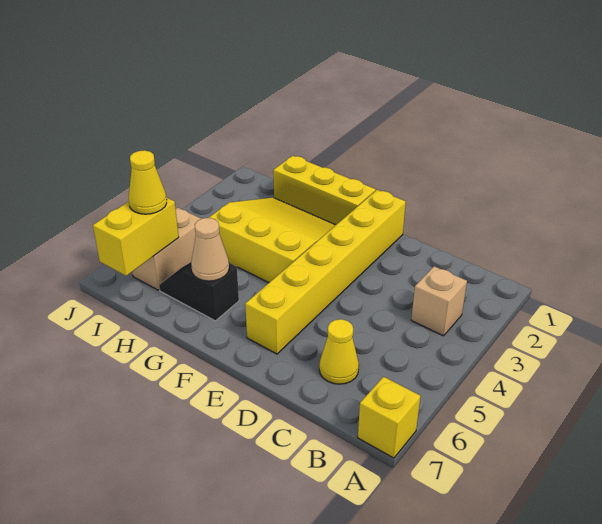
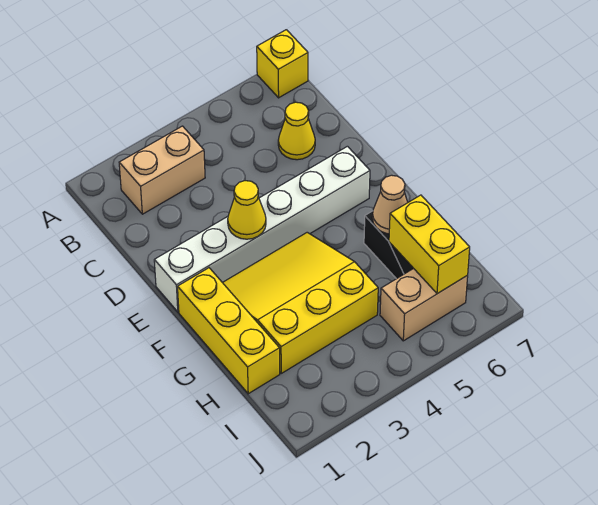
tan 1x1 brick [411,266,467,336] -> tan 1x2 brick [119,126,205,214]
yellow 1x6 brick [245,190,406,354] -> white 1x6 brick [154,146,370,312]
yellow 3x3 slope [209,197,336,282] -> yellow 3x3 slope turned to [222,232,378,373]
yellow 1x2 brick [93,197,179,276] -> yellow 1x2 brick turned to [389,195,470,294]
yellow 1x1 cone [129,150,167,214] -> yellow 1x1 cone moved to [228,181,266,239]

